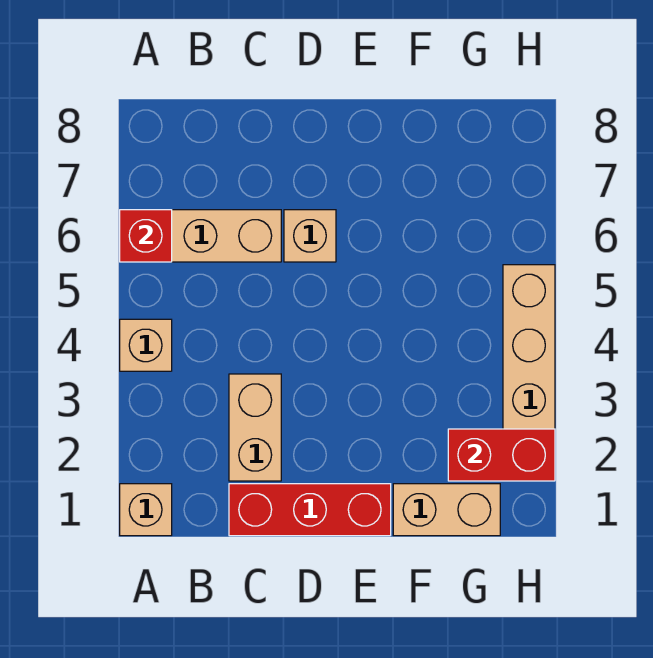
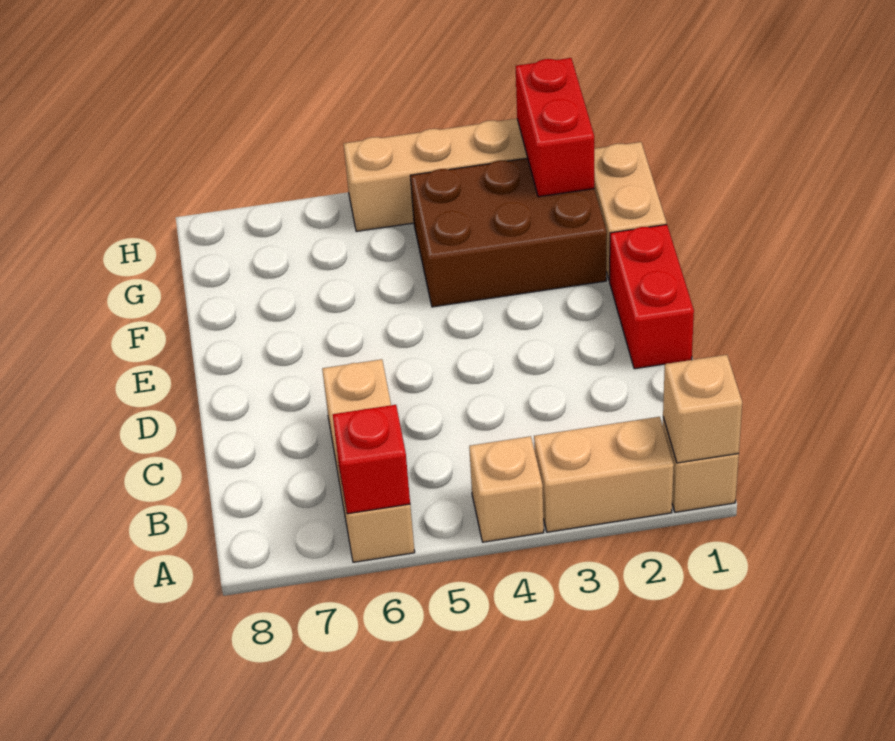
red 1x3 brick [229,484,391,536] -> red 1x2 brick [610,224,694,369]
tan 1x2 brick [229,374,281,481] -> tan 1x2 brick moved to [534,417,674,532]
tan 1x1 brick [284,210,336,262] -> tan 1x1 brick moved to [663,355,742,463]
none -> brown 2x3 brick [410,158,607,307]

